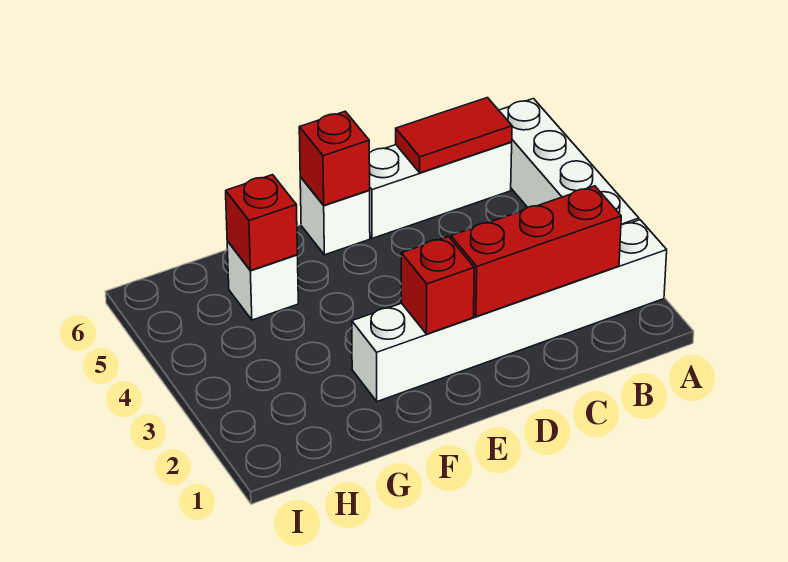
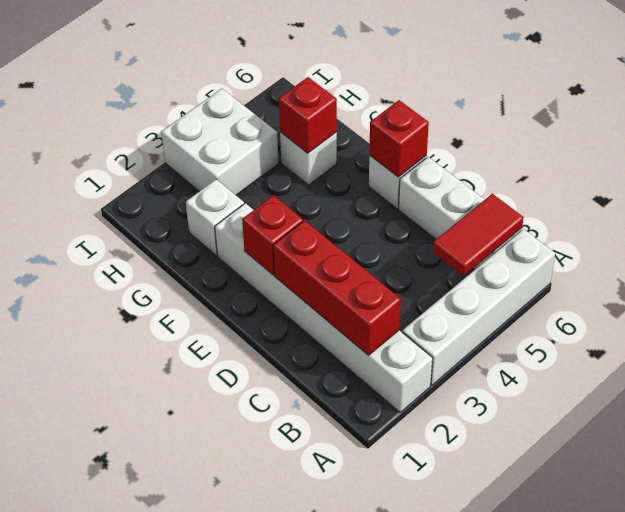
red 1x2 tile [396,98,512,173] -> red 1x2 tile turned to [433,194,524,276]
none -> white 1x1 brick [186,179,244,255]
none -> white 2x2 brick [161,88,279,195]

